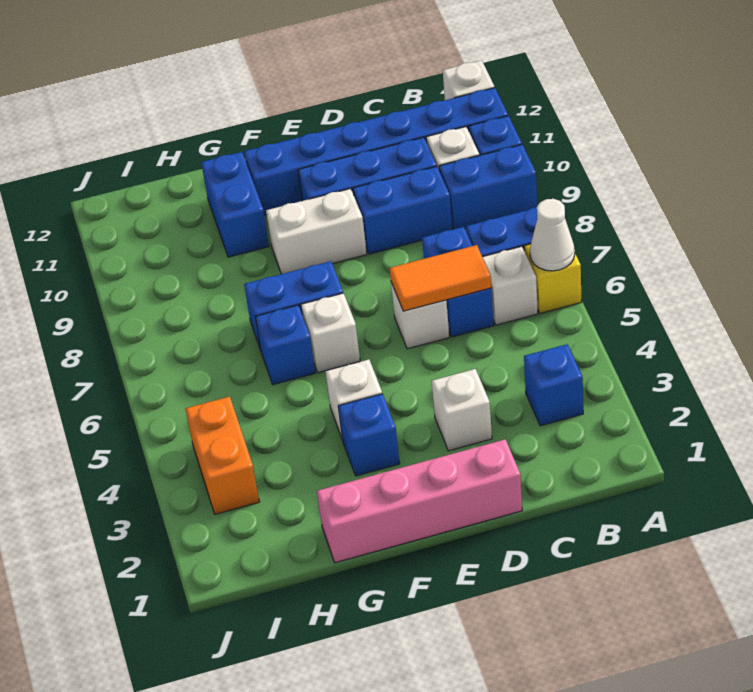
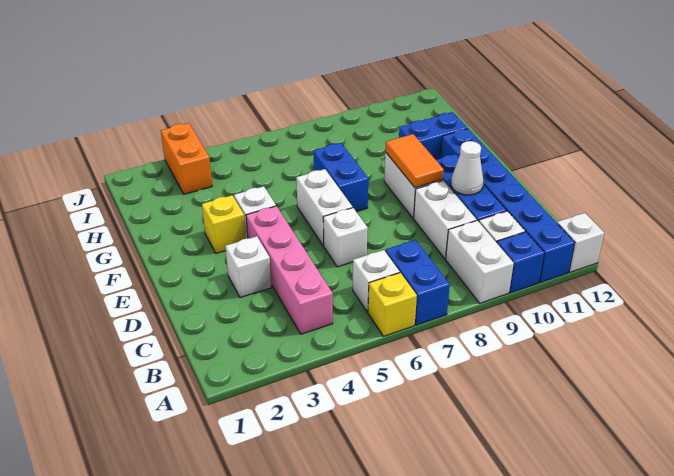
white 1x1 cone [530,199,575,271] -> white 1x1 cone moved to [451,141,483,195]
blue 1x2 brick [439,145,537,229] -> white 1x2 brick [446,221,514,303]
blue 1x1 brick [524,344,583,426] -> none
blue 1x2 brick [422,227,494,337] -> none
orange 1x2 tile [390,245,491,311] -> orange 1x2 tile moved to [385,134,444,188]
blue 1x2 brick [353,166,452,254] -> white 1x2 brick [414,181,477,259]
pink 1x4 brick [317,439,522,563] -> pink 1x4 brick moved to [246,206,333,334]
blue 1x1 brick [338,394,400,476] -> yellow 1x1 brick [202,195,246,254]
white 1x1 brick [301,293,360,373] -> white 1x2 brick [296,169,353,246]
blue 1x1 brick [255,305,315,385] -> none
orange 1x2 brick [186,397,259,514] -> orange 1x2 brick turned to [161,123,212,194]

